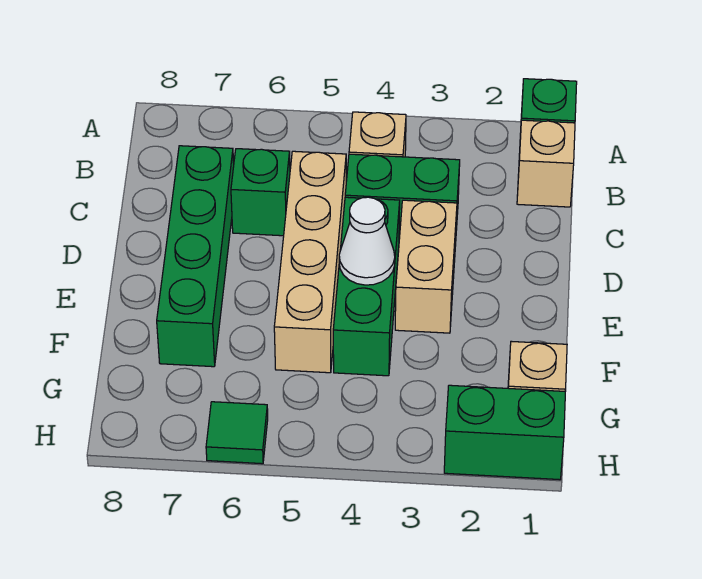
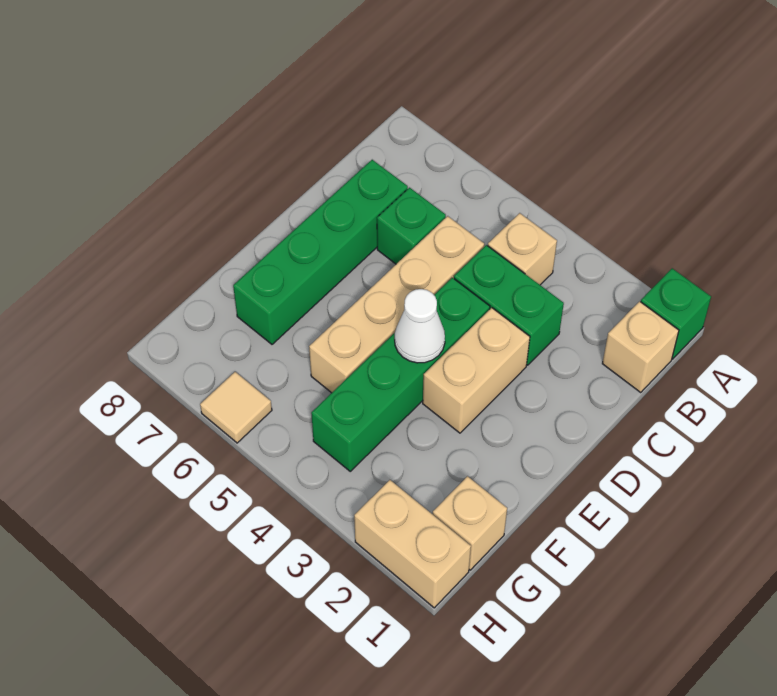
green 1x3 brick [333,197,400,376] -> green 1x4 brick [311,278,490,471]
green 1x2 brick [444,385,565,480] -> tan 1x2 brick [354,480,471,608]
green 1x1 tile [206,402,268,464] -> tan 1x1 tile [200,372,272,443]

